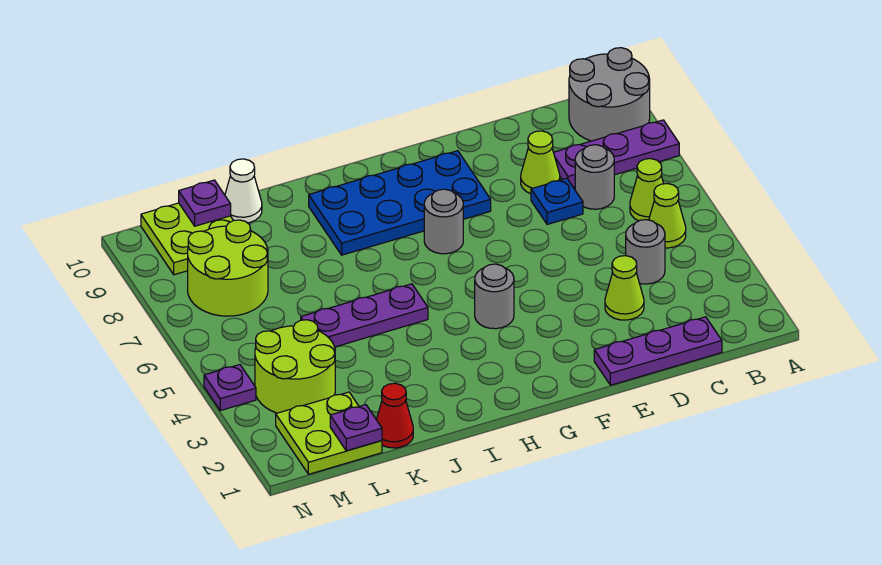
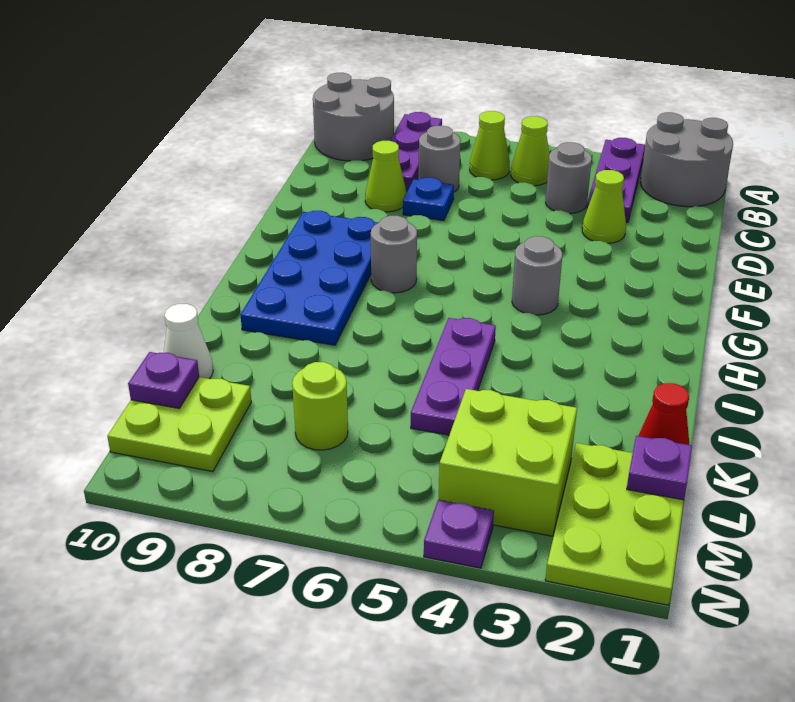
none -> grey 2x2 round brick [640,112,733,207]
purple 1x3 plate [594,317,722,385] -> purple 1x3 plate moved to [586,138,645,222]
lime 2x2 plate [276,392,382,474] -> lime 2x3 plate [545,443,684,605]
lime 2x2 round brick [255,320,335,413] -> lime 2x2 brick [439,389,577,536]
lime 2x2 round brick [188,220,268,316] -> lime 1x1 round brick [292,362,348,450]

